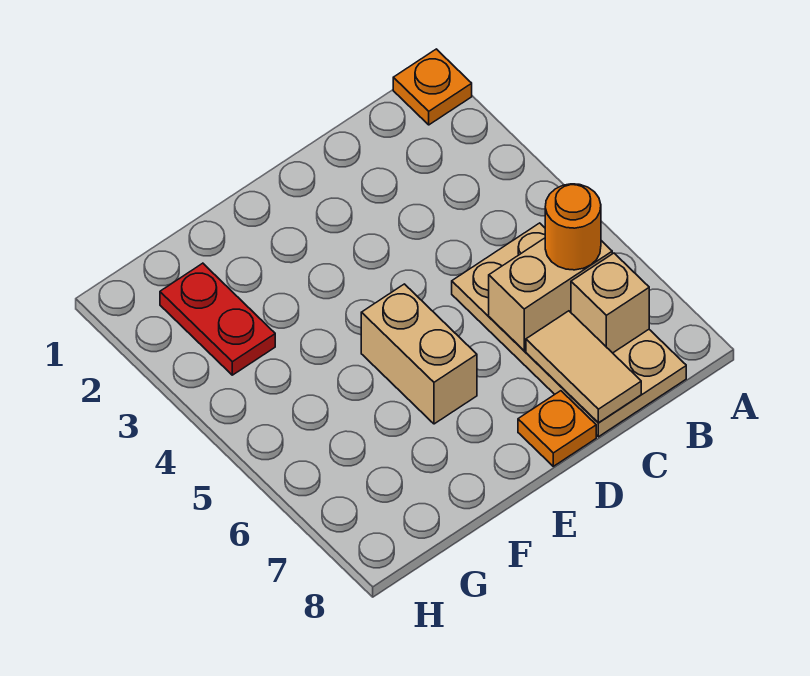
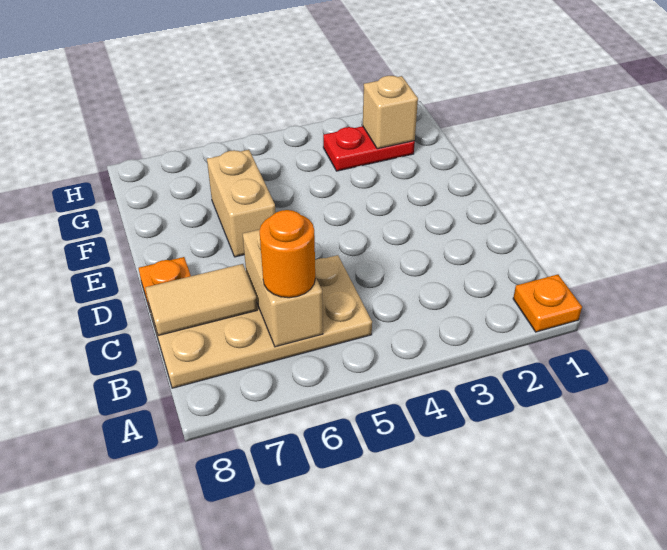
tan 1x1 brick [571,253,649,353] -> tan 1x1 brick moved to [363,76,418,149]
tan 1x2 brick [361,284,477,424] -> tan 1x2 brick turned to [207,150,276,257]

